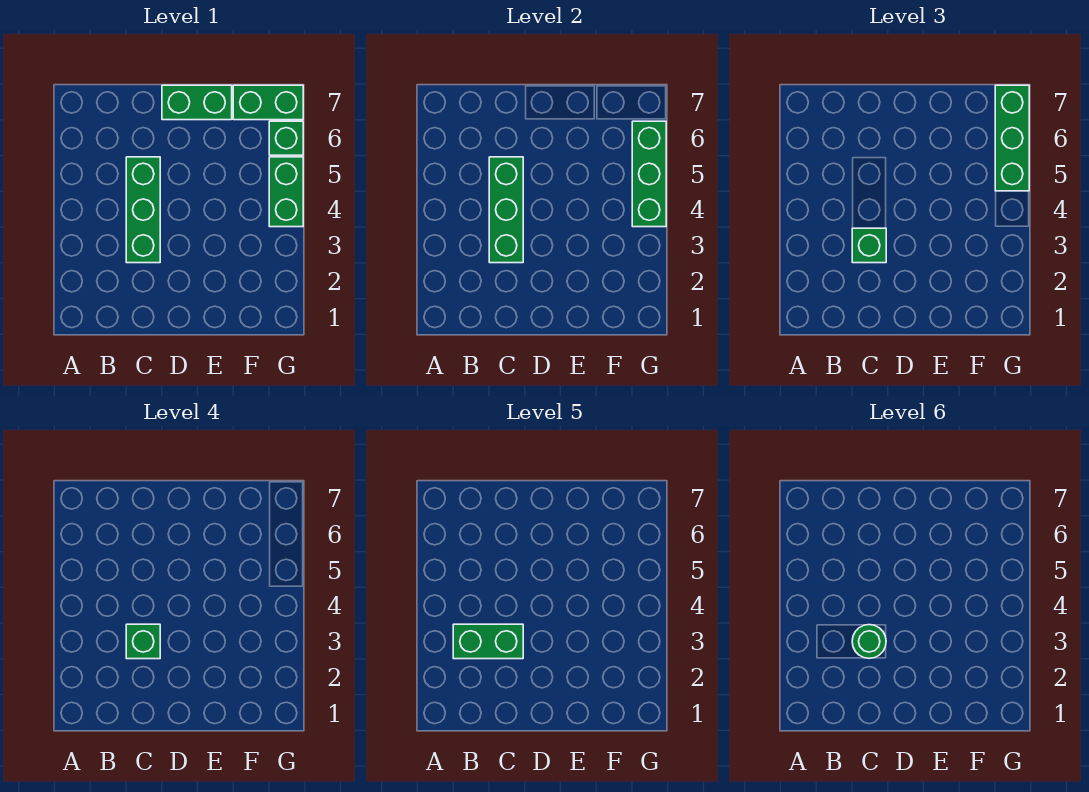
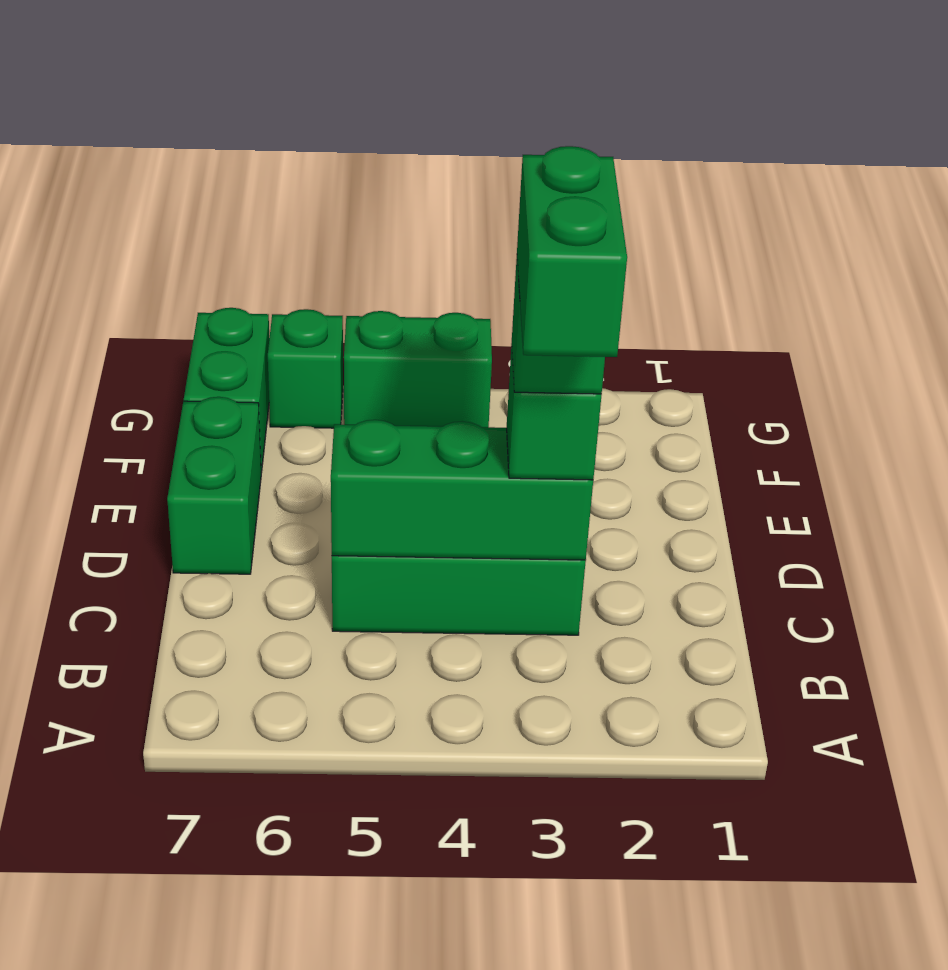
green 1x1 round brick [852,625,886,658] -> none
green 1x3 brick [632,121,666,227] -> none
green 1x3 brick [995,85,1029,191] -> none

